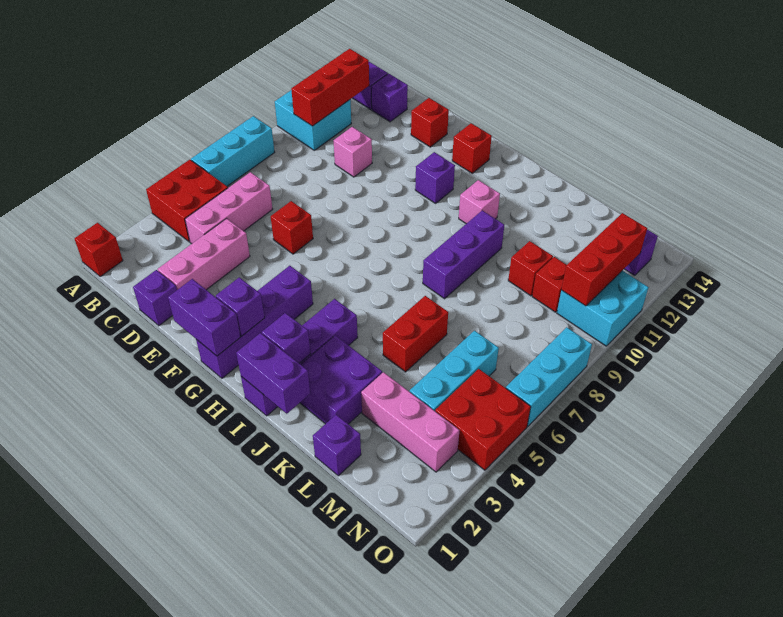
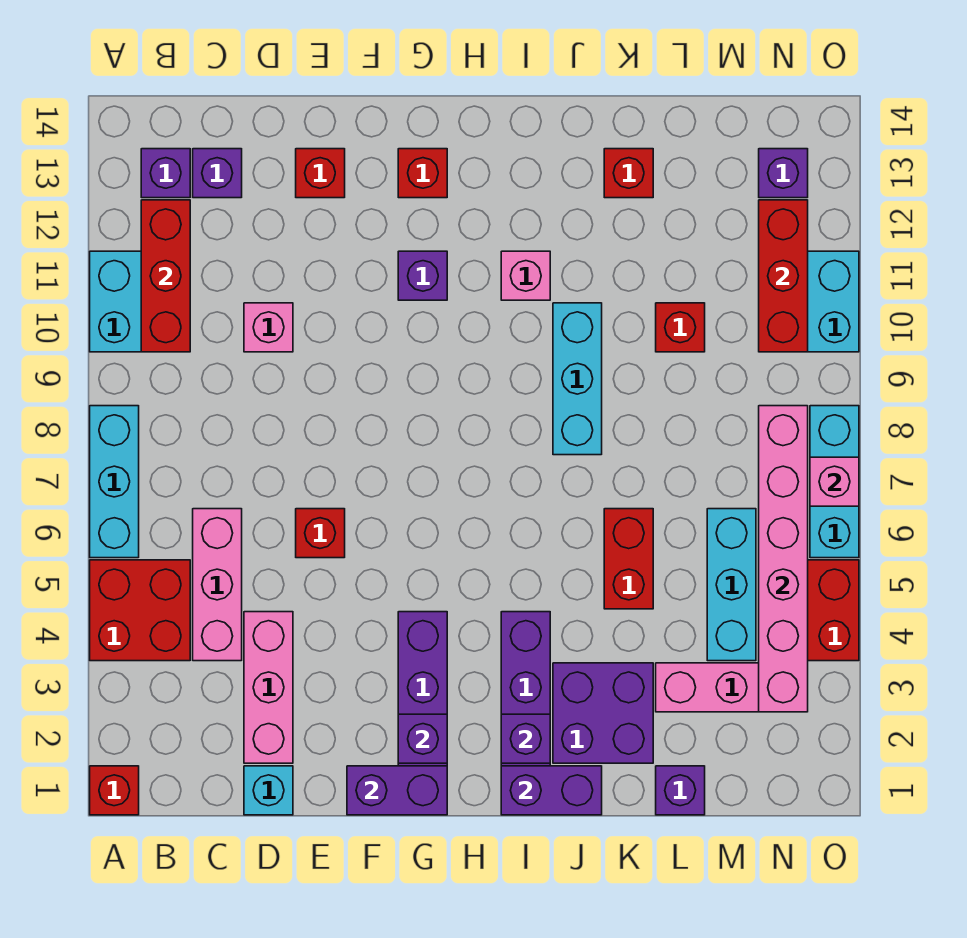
purple 1x1 brick [133,270,177,326] -> cyan 1x1 brick [244,766,293,815]
purple 1x3 brick [423,210,504,299] -> cyan 1x3 brick [553,303,602,455]
red 1x1 brick [532,257,566,312] -> red 1x1 brick moved to [604,149,653,198]
none -> pink 1x6 brick [759,406,808,712]
none -> pink 1x1 brick [810,457,859,506]

